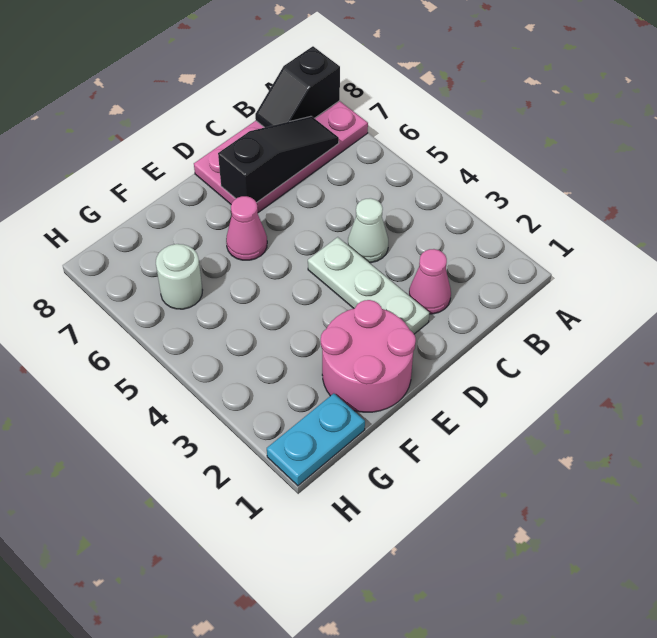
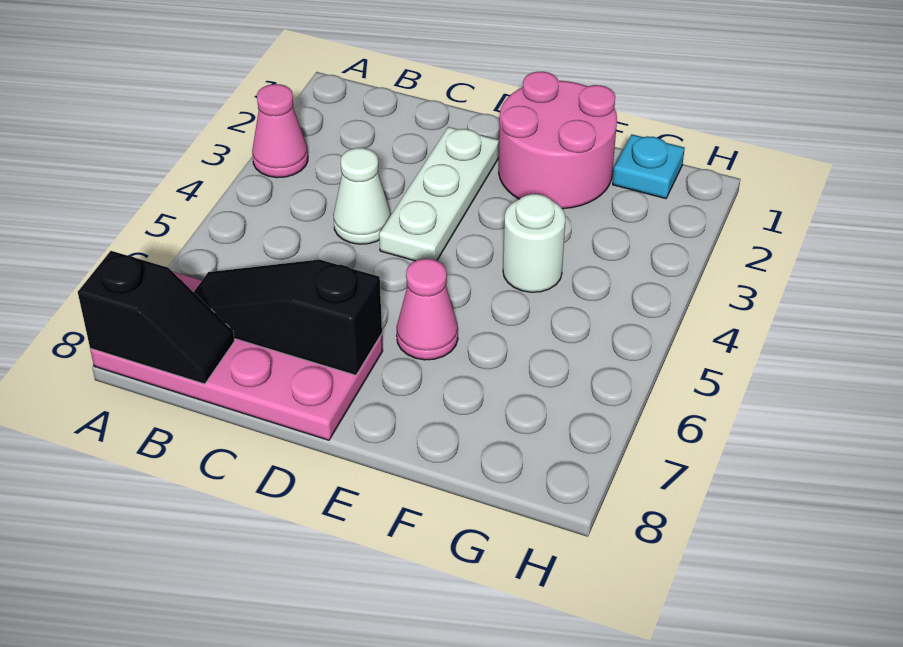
pink 1x1 cone [409,249,451,314] -> pink 1x1 cone moved to [252,84,308,178]
cyan 1x2 plate [267,393,365,486] -> cyan 1x1 plate [613,134,685,199]
white 1x1 round brick [156,244,202,309] -> white 1x1 round brick moved to [503,194,565,292]

